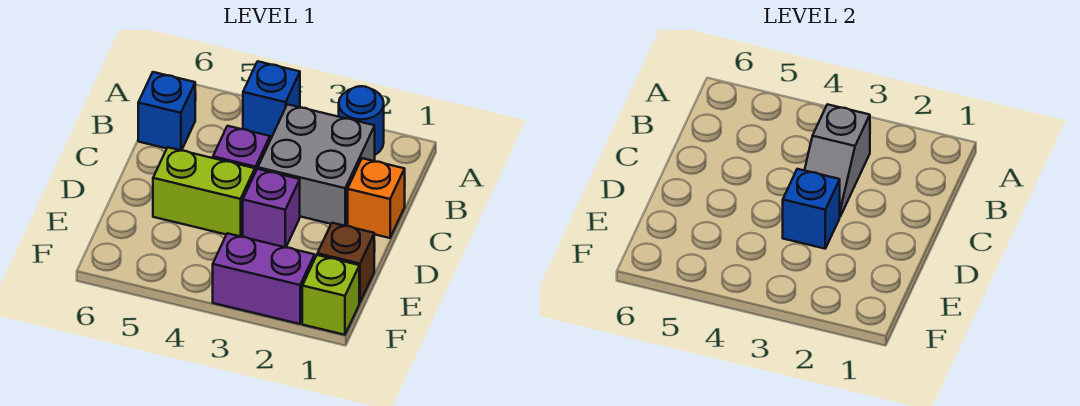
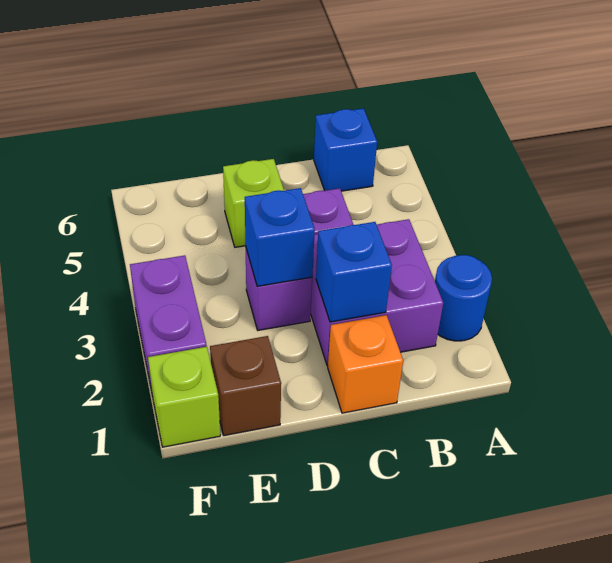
blue 1x1 brick [243,61,300,138] -> blue 1x1 brick moved to [316,222,392,322]
grey 2x2 brick [258,104,375,226] -> purple 2x2 brick [311,219,443,366]
grey 1x2 slope [804,104,870,216] -> none
lime 1x2 brick [153,147,255,237] -> lime 1x1 brick [223,159,284,247]

